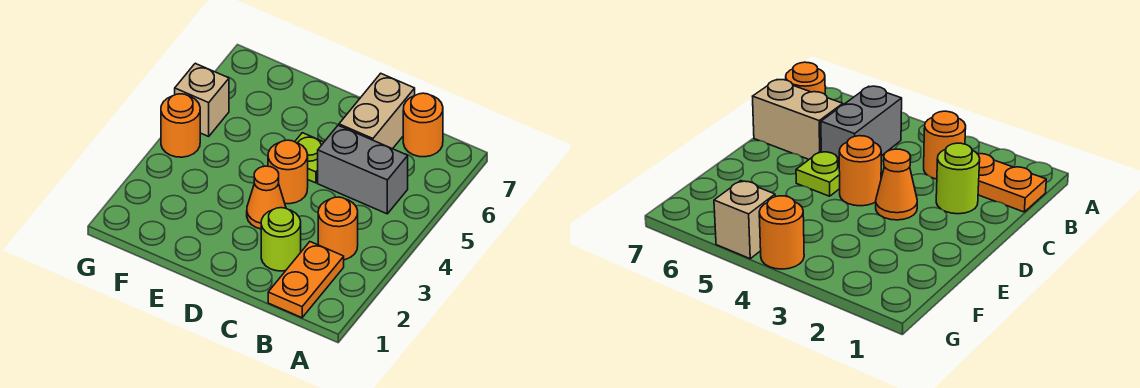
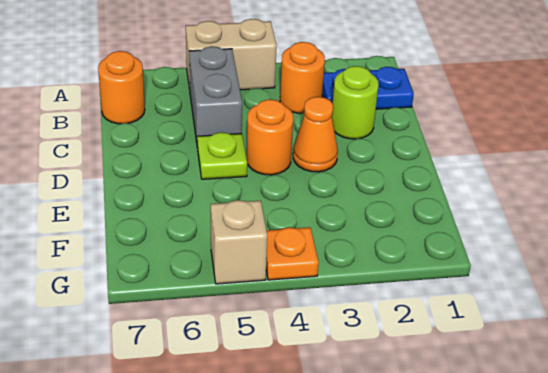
orange 1x2 plate [268,242,344,318] -> blue 1x2 plate [322,67,414,109]
tan 1x2 brick [339,73,415,149] -> tan 1x2 brick moved to [186,19,277,90]
orange 1x1 round brick [161,94,200,157] -> orange 1x1 plate [266,227,319,280]

